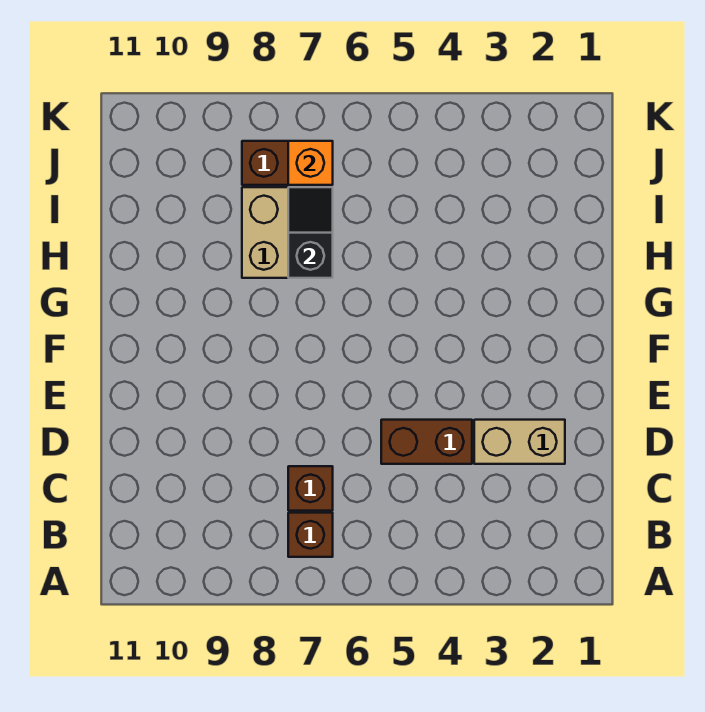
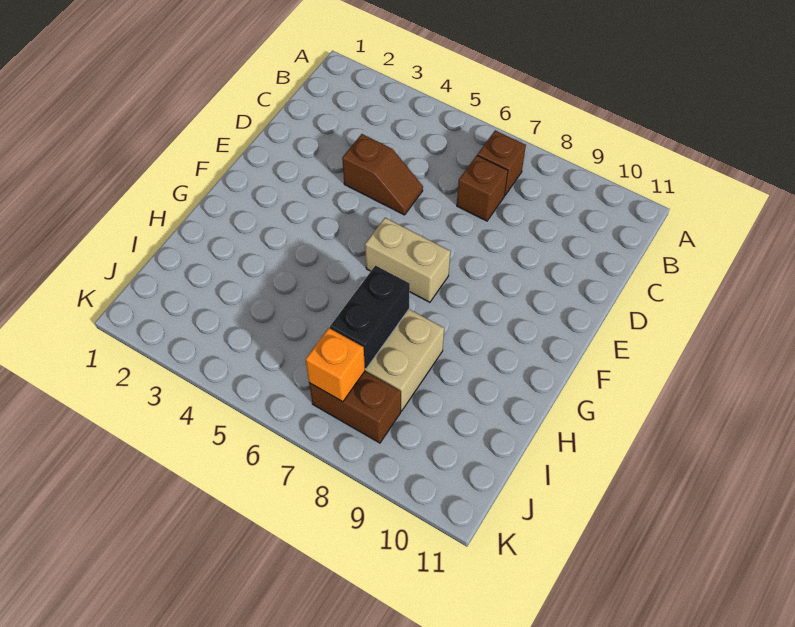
tan 1x2 brick [474,420,565,464] -> tan 1x2 brick moved to [365,218,451,302]
brown 1x2 brick [381,420,472,464] -> brown 1x2 slope [342,134,423,215]
black 1x2 slope [288,187,333,278] -> black 1x2 brick [330,266,410,369]

